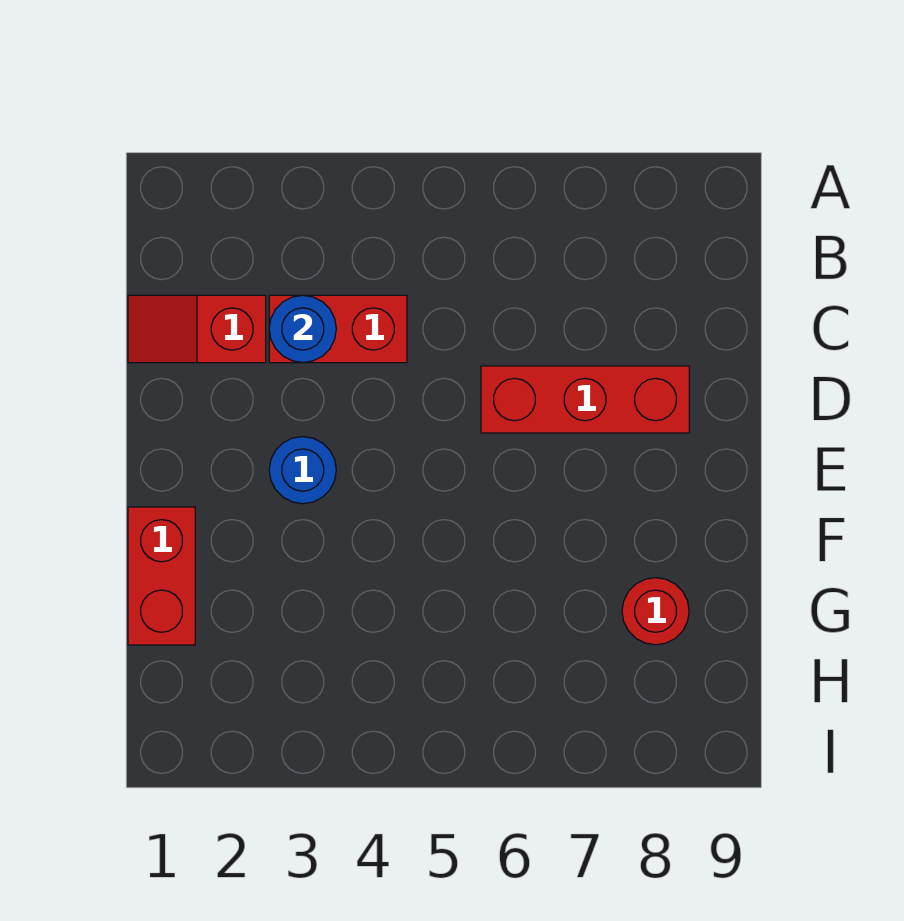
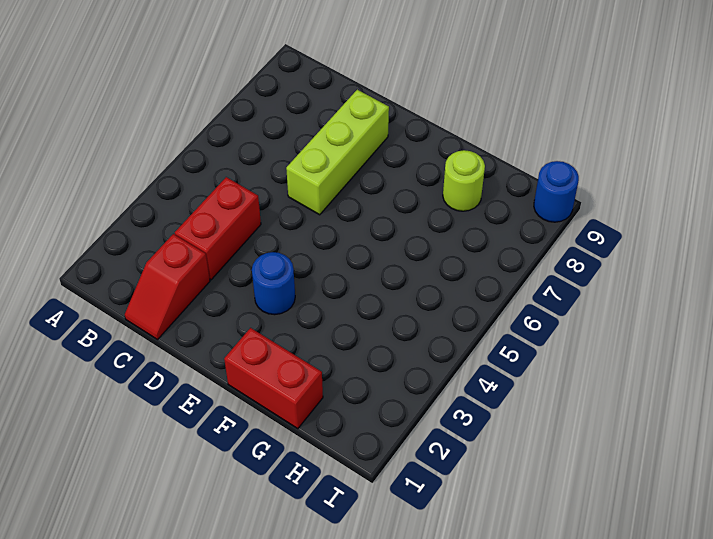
blue 1x1 round brick [269,295,336,363] -> blue 1x1 round brick moved to [534,161,579,222]
red 1x3 brick [481,366,689,433] -> lime 1x3 brick [286,90,389,215]
red 1x1 round brick [622,578,689,645] -> lime 1x1 round brick [443,150,485,211]

